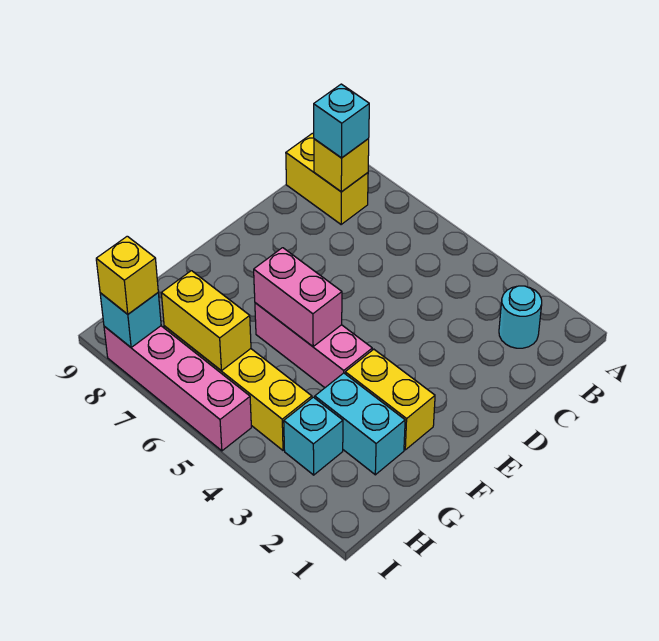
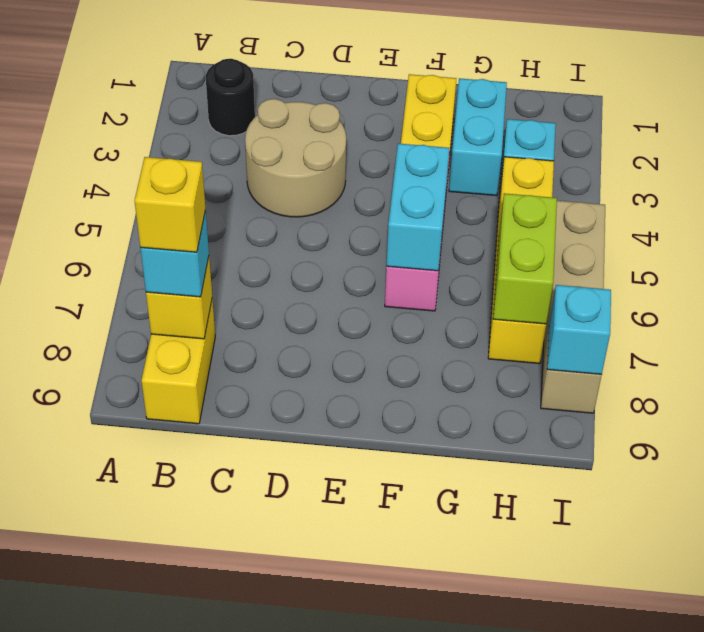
cyan 1x1 round brick [499,286,542,348] -> black 1x1 round brick [206,59,255,136]
none -> tan 2x2 round brick [245,99,346,217]
pink 1x2 brick [254,248,342,346] -> cyan 1x2 brick [387,144,449,271]
yellow 1x2 brick [161,271,251,371] -> lime 1x2 brick [493,193,557,324]
pink 1x4 brick [104,326,251,451] -> tan 1x4 brick [541,201,605,413]
yellow 1x1 brick [96,236,158,314] -> yellow 1x1 brick moved to [135,157,205,252]

